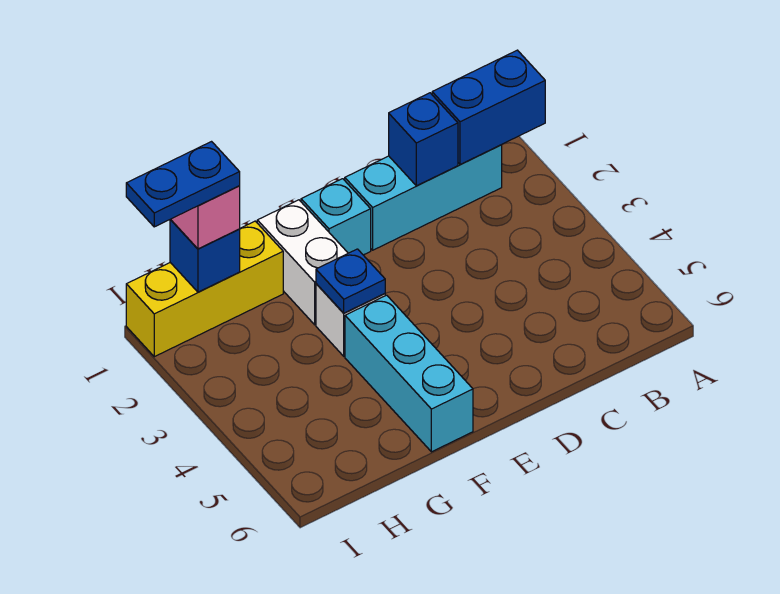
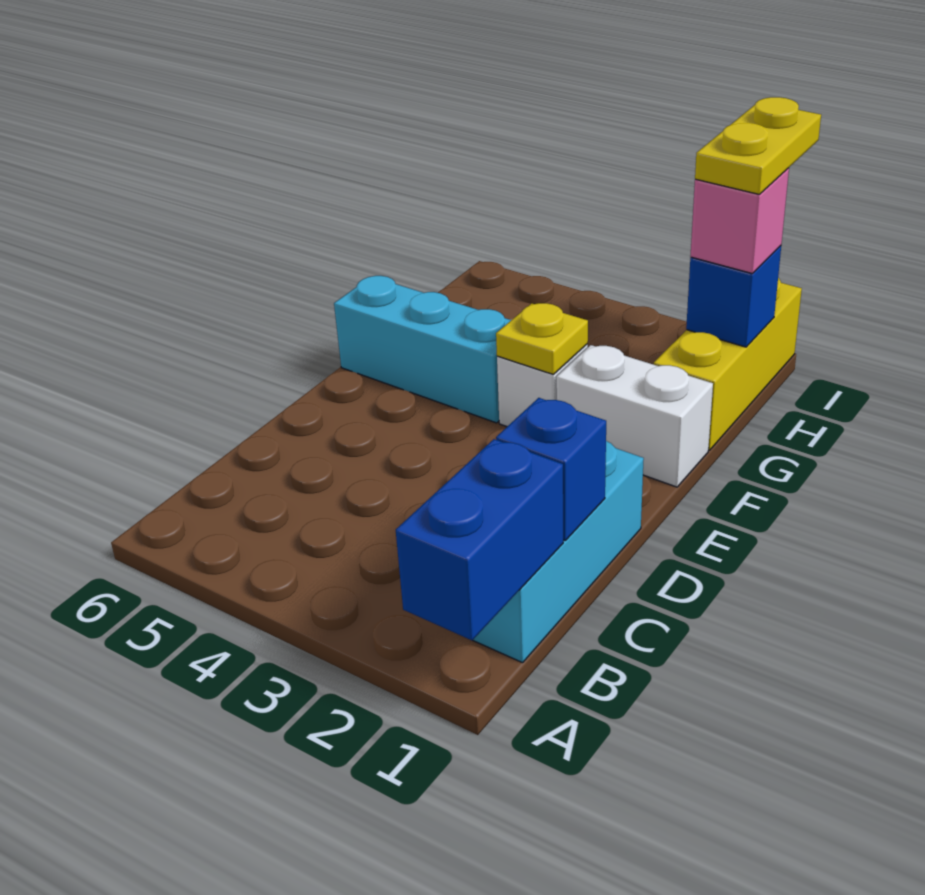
cyan 1x1 brick [301,179,371,255] -> none
blue 1x1 plate [316,249,385,313] -> yellow 1x1 plate [496,303,588,374]
blue 1x2 plate [126,142,240,227] -> yellow 1x2 plate [695,97,821,195]

